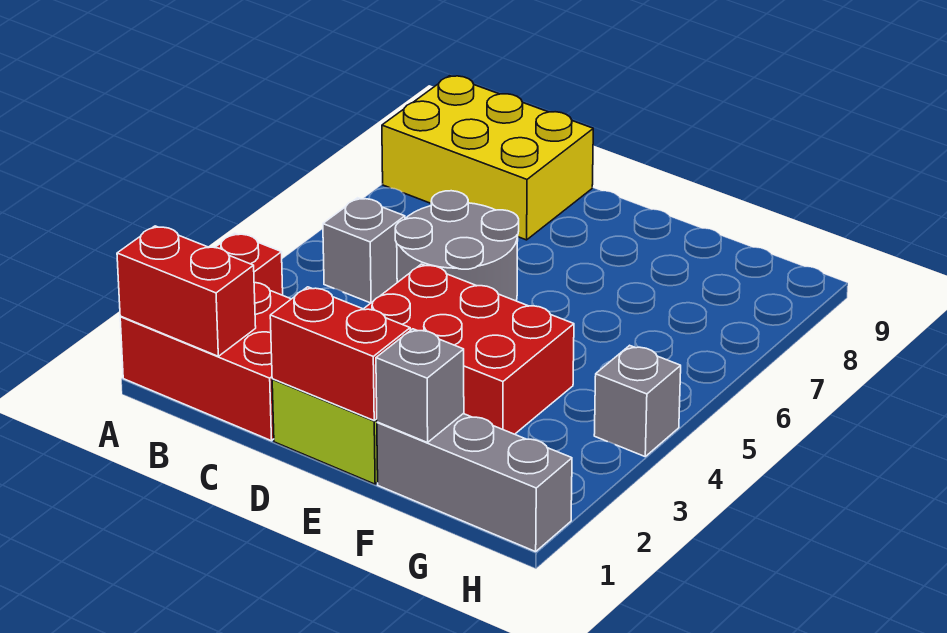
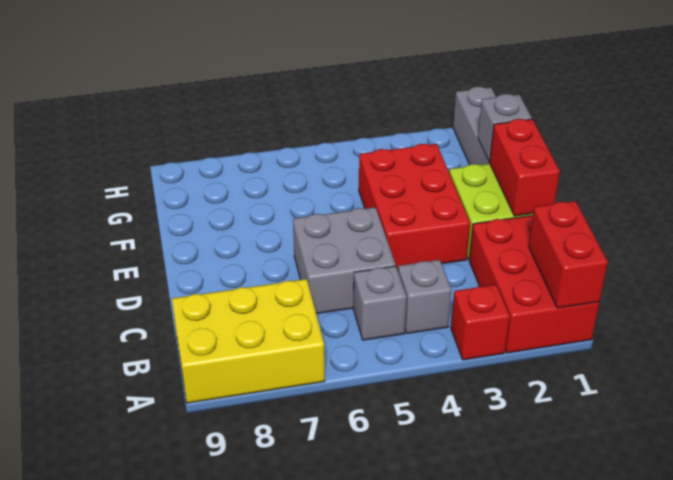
yellow 2x3 brick [382,76,593,240] -> yellow 2x3 brick turned to [172,279,325,403]
grey 2x2 round brick [395,191,519,301] -> grey 2x2 brick [293,207,396,314]
grey 1x1 brick [594,345,681,456] -> grey 1x1 brick moved to [398,260,451,333]

